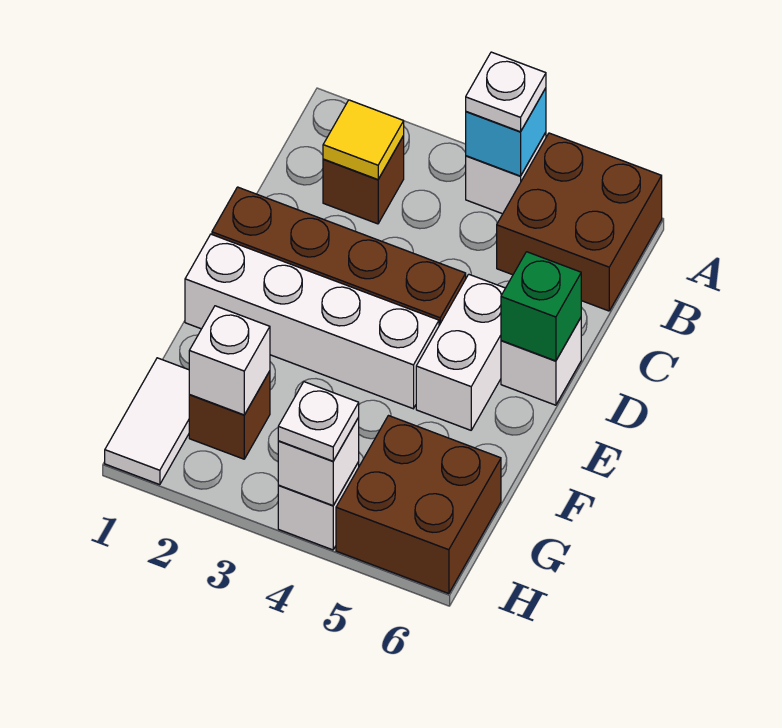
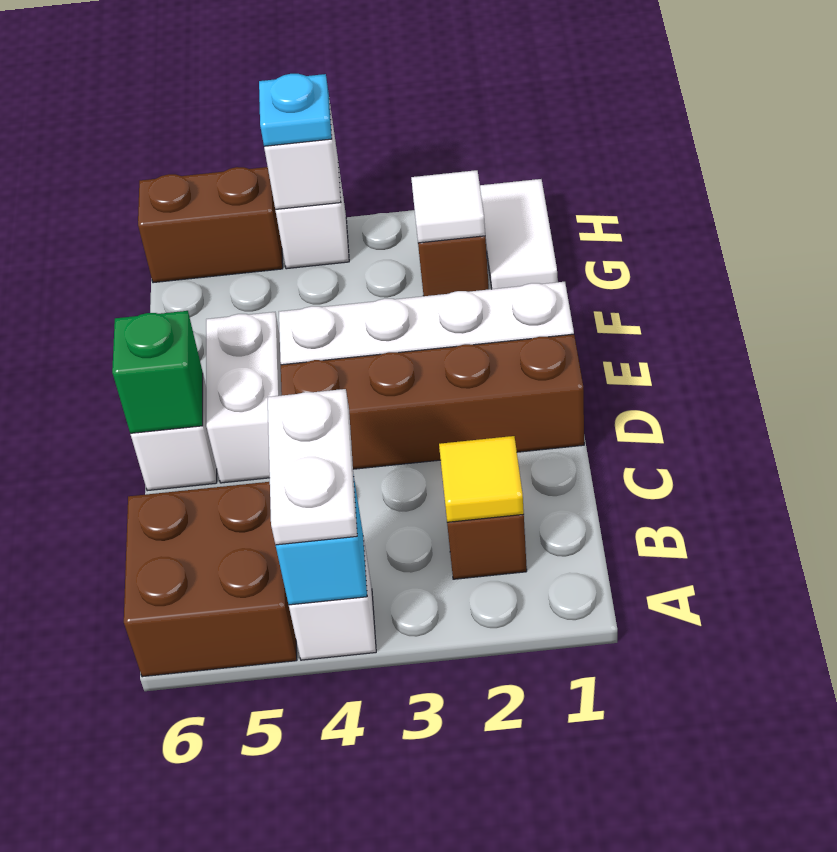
white 1x1 plate [466,52,546,132] -> white 1x2 plate [267,389,357,545]
white 1x1 brick [189,306,270,415] -> white 1x1 tile [411,170,485,243]
brown 2x2 brick [336,416,501,594] -> brown 1x2 brick [138,167,283,283]
white 1x1 plate [278,382,359,461] -> cyan 1x1 plate [259,74,332,146]

